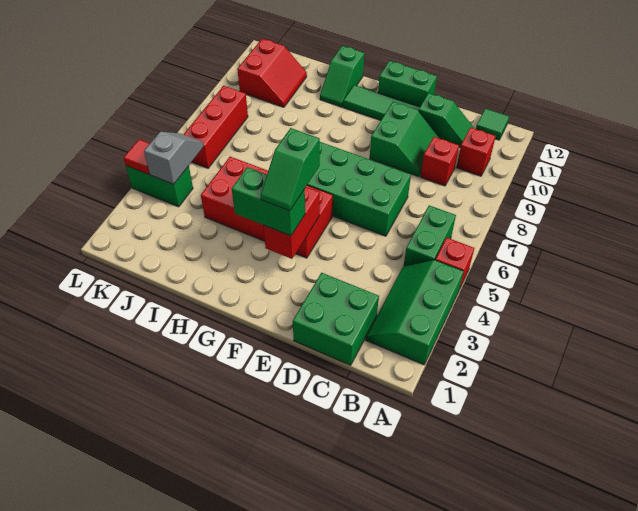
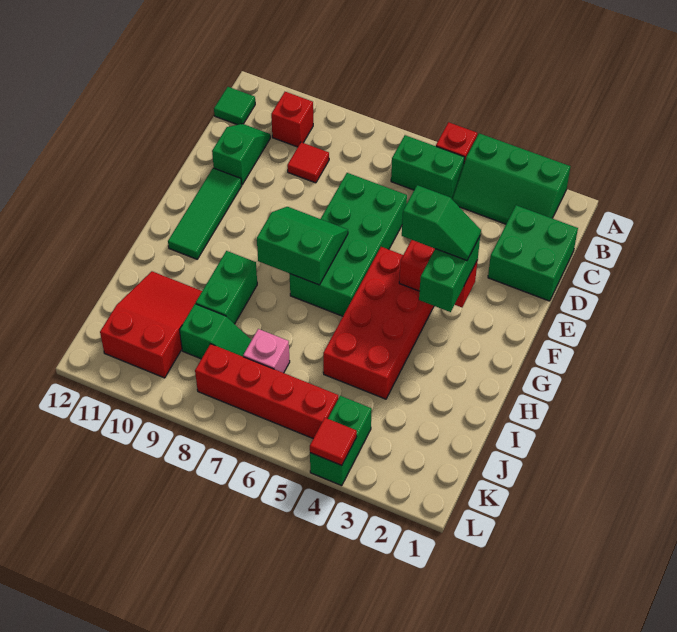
red 1x1 brick [420,137,459,186] -> red 1x1 tile [287,142,329,183]
green 2x2 slope [370,102,439,177] -> green 2x2 slope moved to [257,207,348,285]
green 1x2 brick [378,61,437,107] -> green 1x2 brick moved to [196,251,257,324]
green 1x2 slope [320,46,364,107] -> green 1x2 slope moved to [180,304,251,359]
none -> pink 1x1 brick [243,329,290,373]
red 2x2 slope [237,39,307,107] -> red 2x3 slope [100,271,202,378]
grey 1x2 slope [144,132,204,184] -> none
red 1x3 brick [183,86,248,168] -> red 1x4 brick [195,344,338,439]

